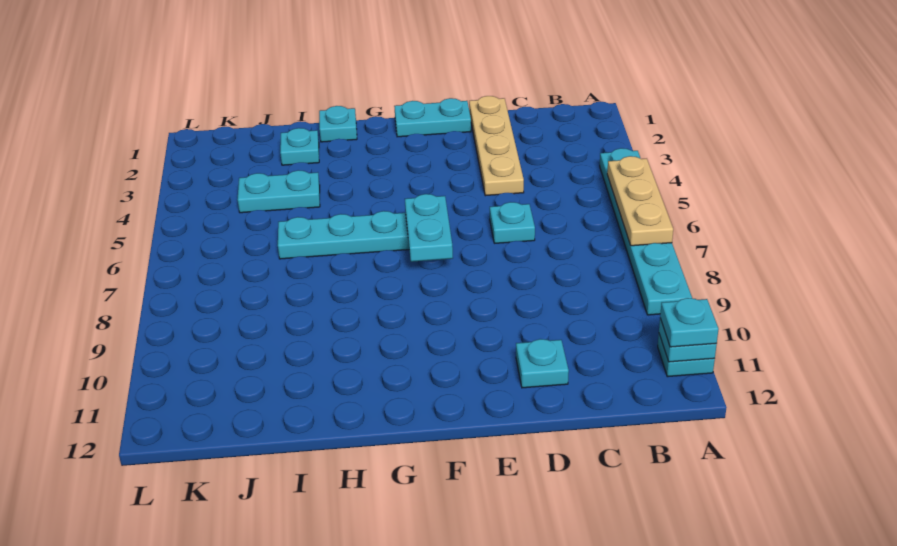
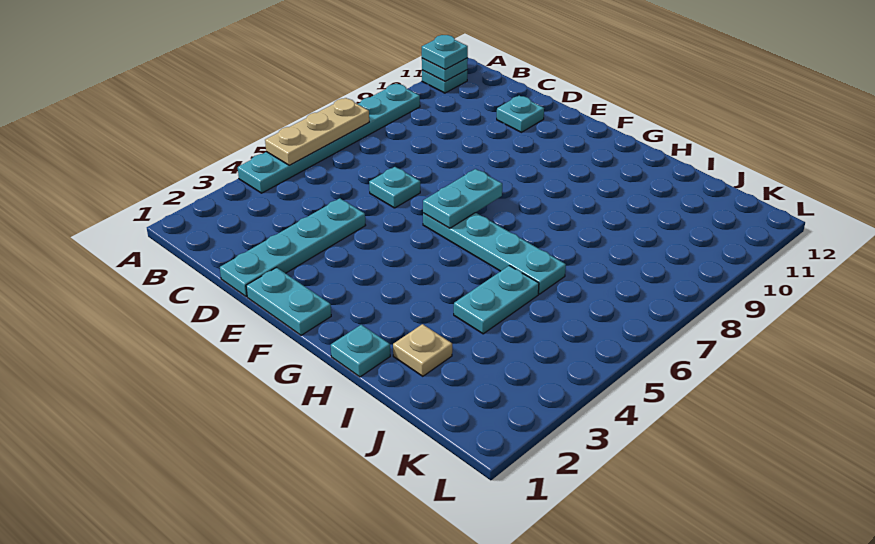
tan 1x4 plate [469,96,524,196] -> cyan 1x4 plate [220,198,366,297]
cyan 1x1 plate [280,128,319,165] -> tan 1x1 plate [393,324,452,376]
cyan 1x2 plate [238,170,320,213] -> cyan 1x2 plate turned to [454,266,539,334]

